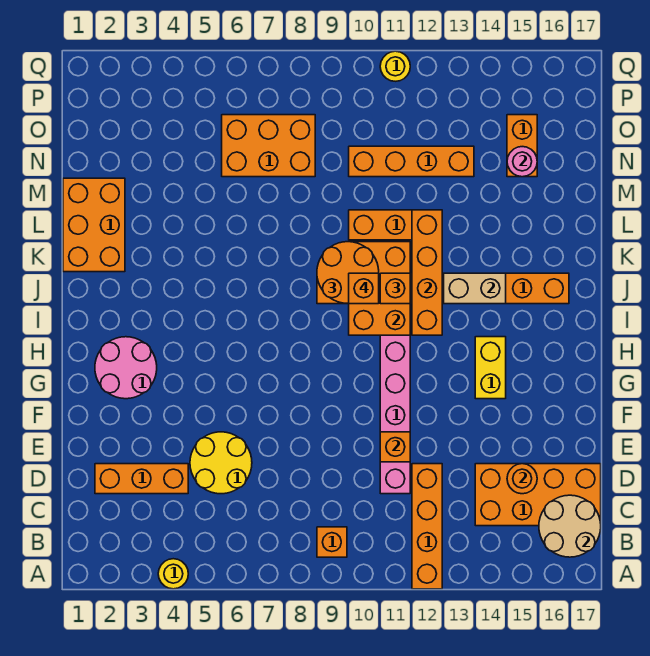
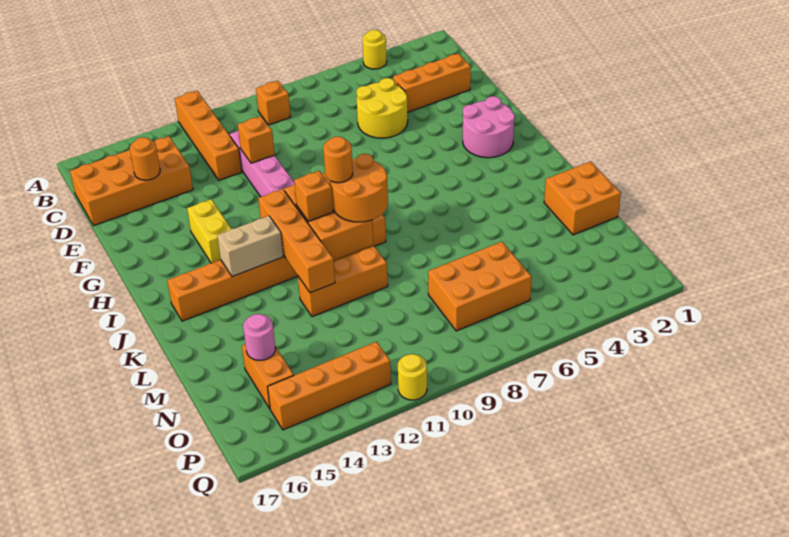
tan 2x2 round brick [539,495,601,557] -> none
orange 1x1 brick [349,273,379,304] -> orange 1x1 round brick [323,137,353,183]
orange 2x3 brick [63,178,125,272] -> orange 2x2 brick [544,162,621,235]
orange 1x4 brick [349,146,474,177] -> orange 1x4 brick moved to [268,342,391,430]

